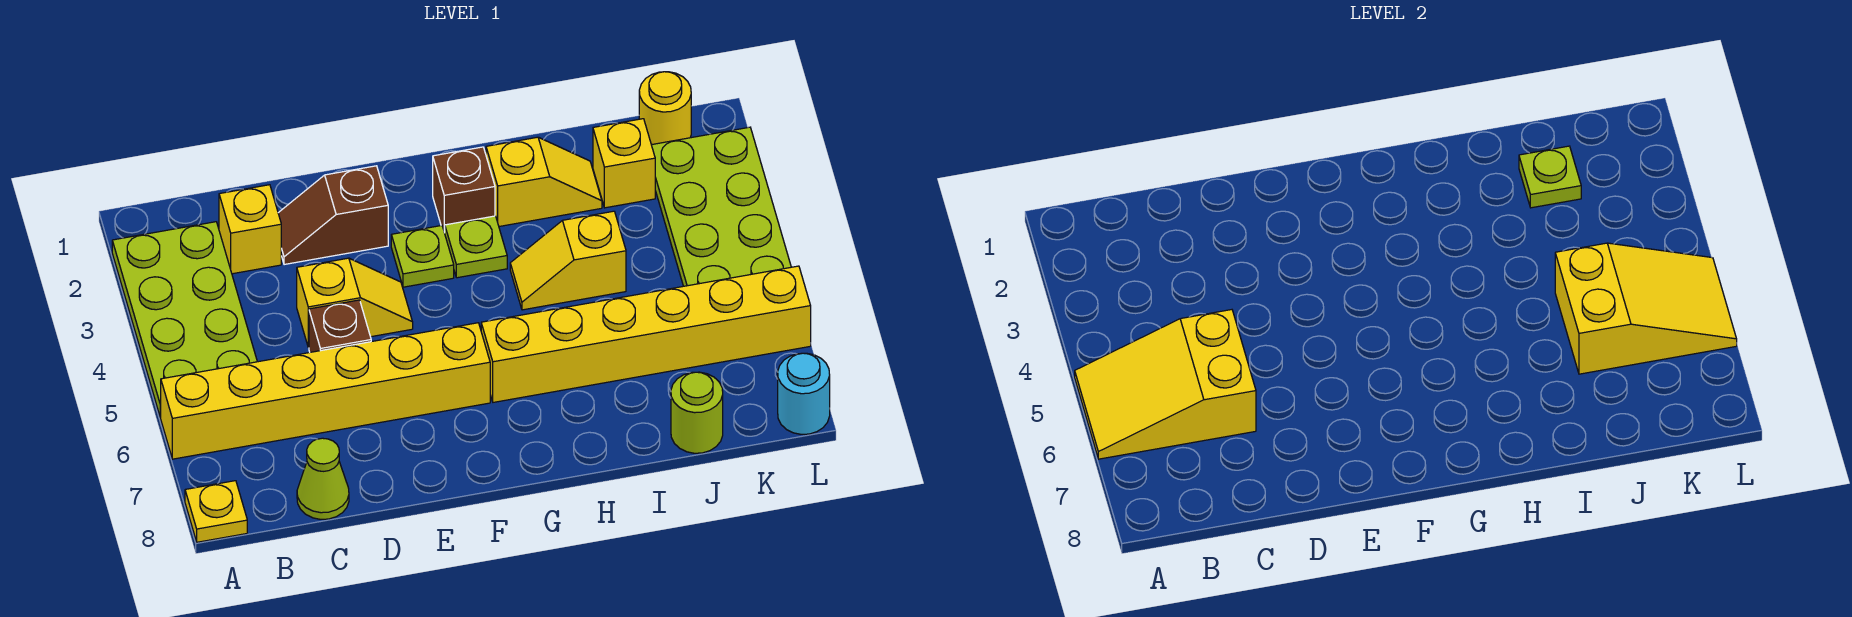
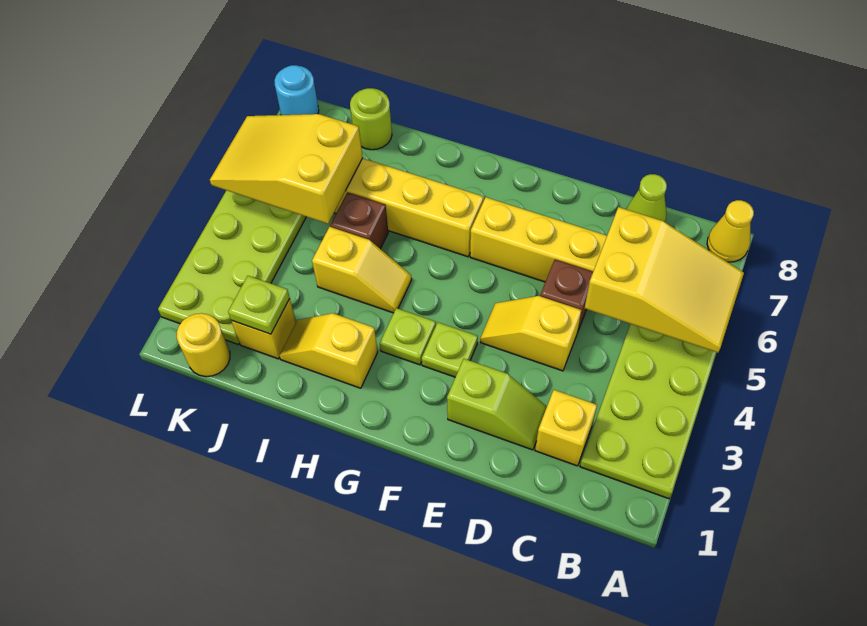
yellow 1x1 plate [185,481,247,542] -> yellow 1x1 cone [707,200,754,262]
brown 1x2 slope [278,166,388,265] -> lime 1x2 slope [447,359,547,450]
brown 1x1 brick [433,147,495,233] -> brown 1x1 brick moved to [330,192,388,249]

